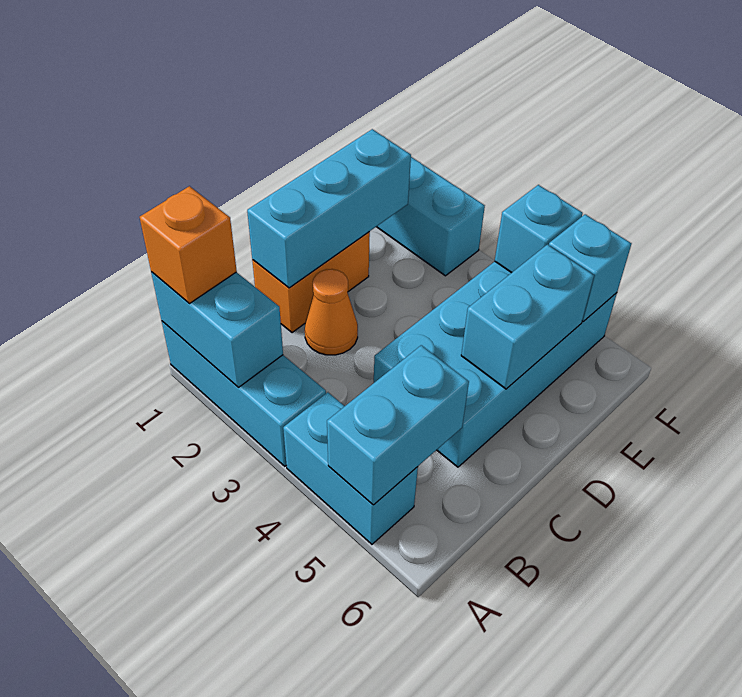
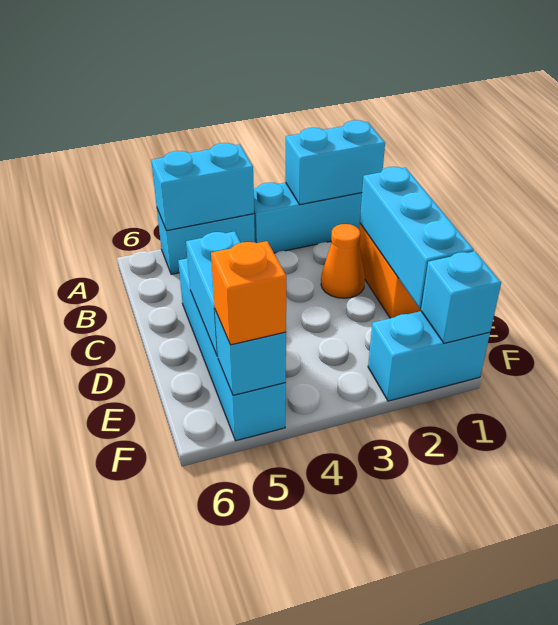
orange 1x1 brick [140,186,237,304] -> orange 1x1 brick moved to [211,241,286,345]
cyan 1x2 brick [327,345,469,505] -> cyan 1x2 brick turned to [151,143,254,231]
cyan 2x4 brick [374,262,617,467] -> cyan 1x4 brick [178,259,286,441]
cyan 1x1 brick [495,185,583,273] -> cyan 1x1 brick moved to [421,251,501,343]

